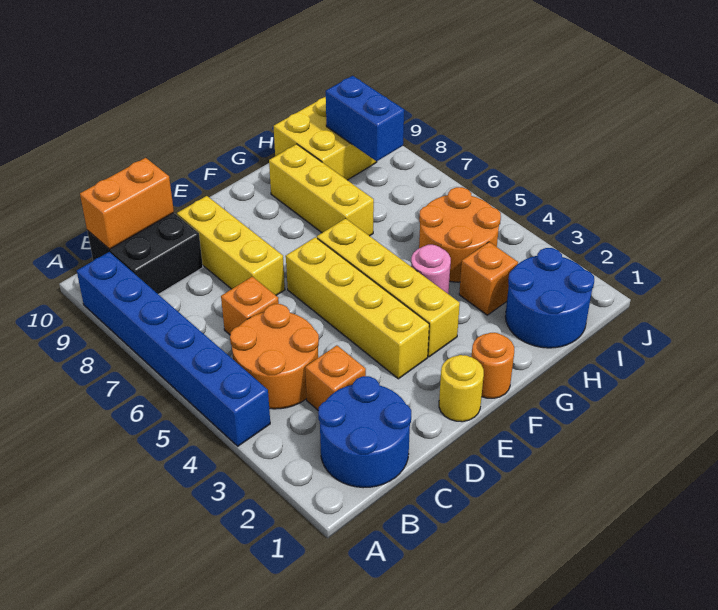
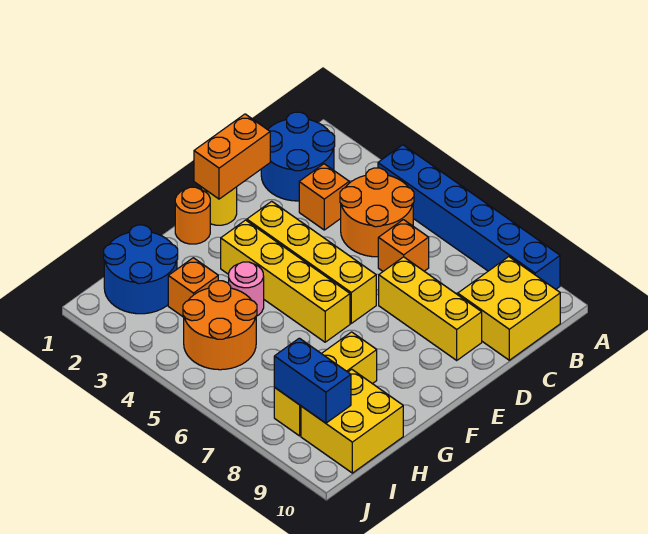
black 2x2 brick [87,213,203,294] -> yellow 2x2 brick [458,257,560,360]
orange 1x2 brick [80,158,174,249] -> orange 1x2 brick moved to [194,114,270,199]
yellow 1x3 brick [269,144,374,236] -> yellow 1x3 brick turned to [274,332,377,436]

